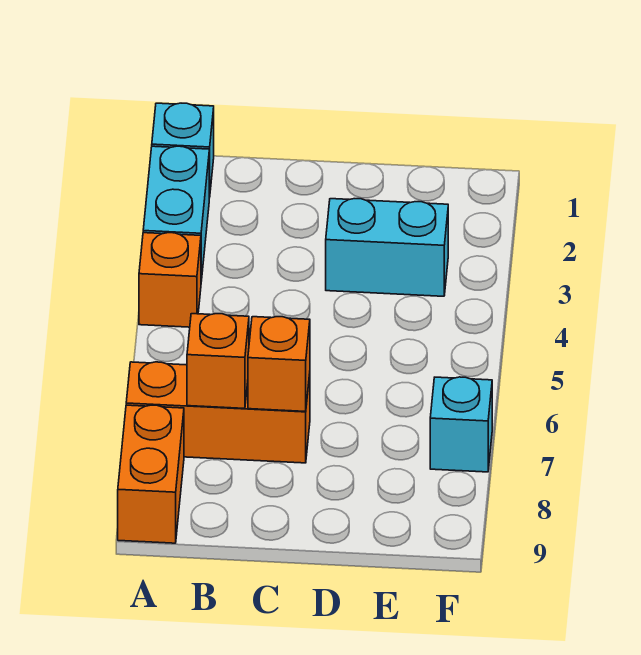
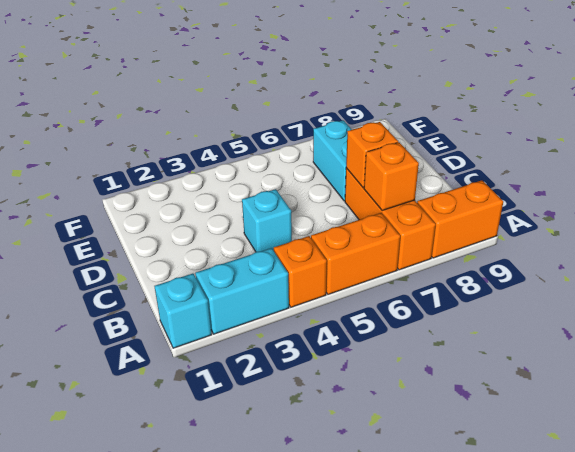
none -> orange 1x2 brick [311,213,400,294]
cyan 1x2 brick [326,199,448,296] -> cyan 1x2 brick moved to [313,120,352,201]
cyan 1x1 brick [430,377,492,472] -> cyan 1x1 brick moved to [242,189,292,252]

